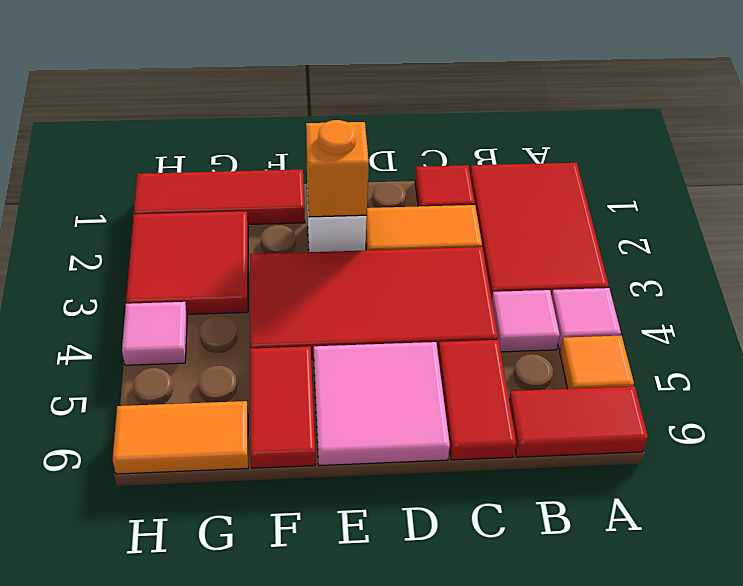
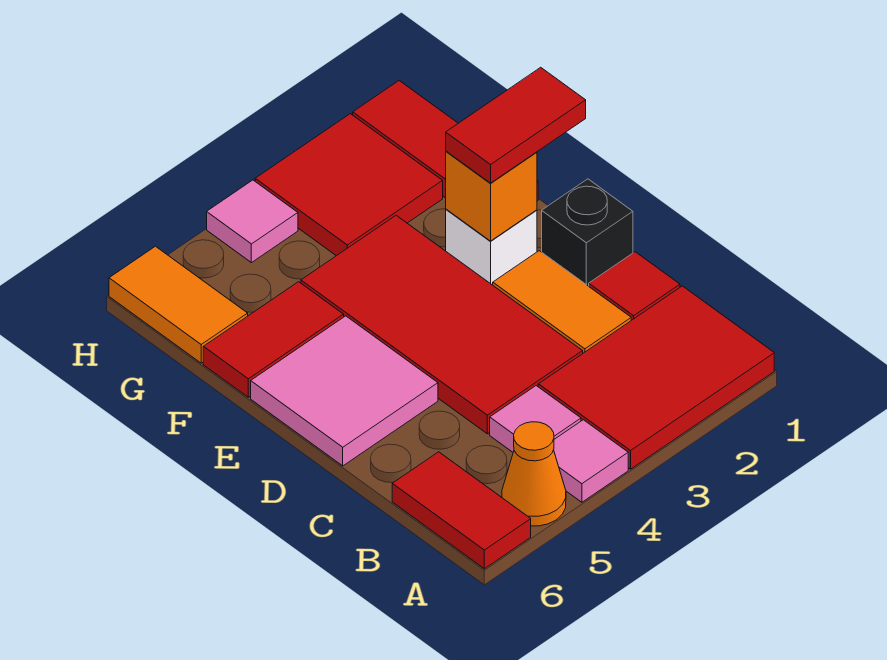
orange 1x1 tile [560,336,634,389] -> orange 1x1 cone [502,422,566,526]
red 1x2 tile [438,340,516,460] -> red 1x2 tile moved to [446,67,586,183]
none -> black 1x1 brick [542,179,633,286]

